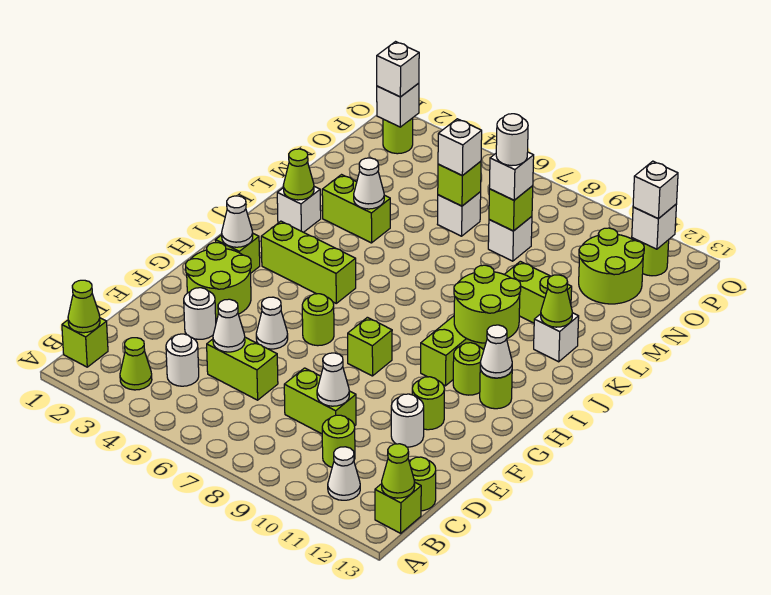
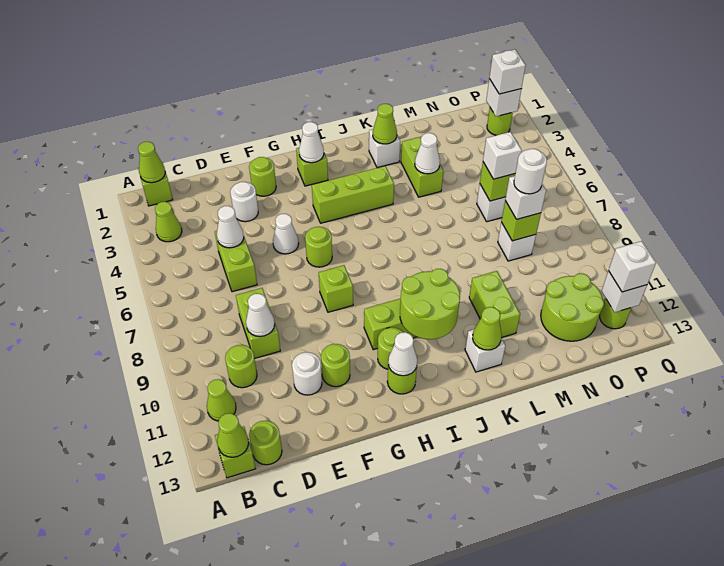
white 1x1 cone [328,447,360,500] -> lime 1x1 cone [207,379,236,421]
white 1x1 round brick [166,334,199,386] -> none
lime 2x2 round brick [186,243,251,319] -> lime 1x1 round brick [249,157,276,196]
lime 1x3 brick [261,221,356,303] -> lime 1x3 brick turned to [312,166,394,223]

